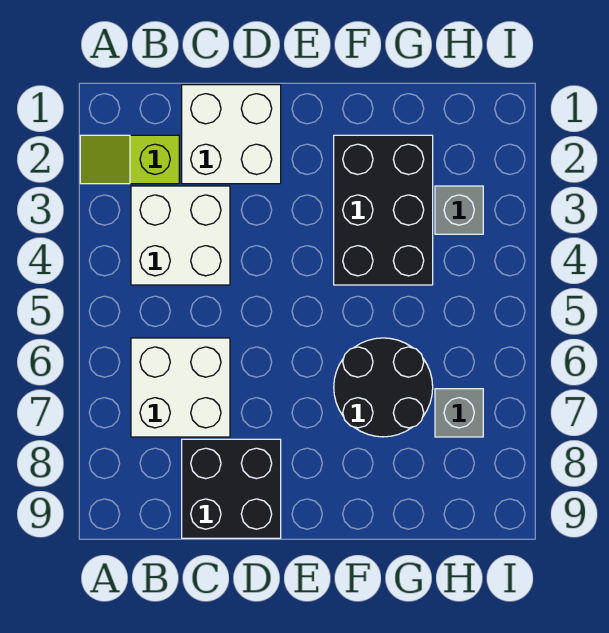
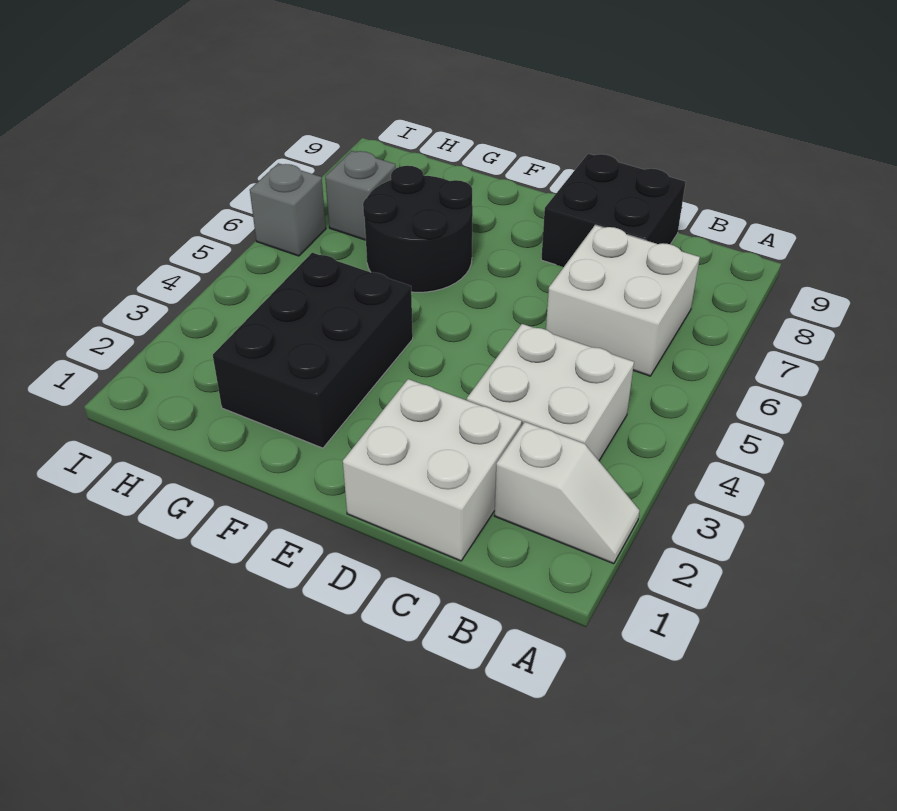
lime 1x2 slope [80,135,179,184] -> white 1x2 slope [494,422,640,564]
grey 1x1 brick [435,186,483,234] -> grey 1x1 brick moved to [250,163,326,256]

